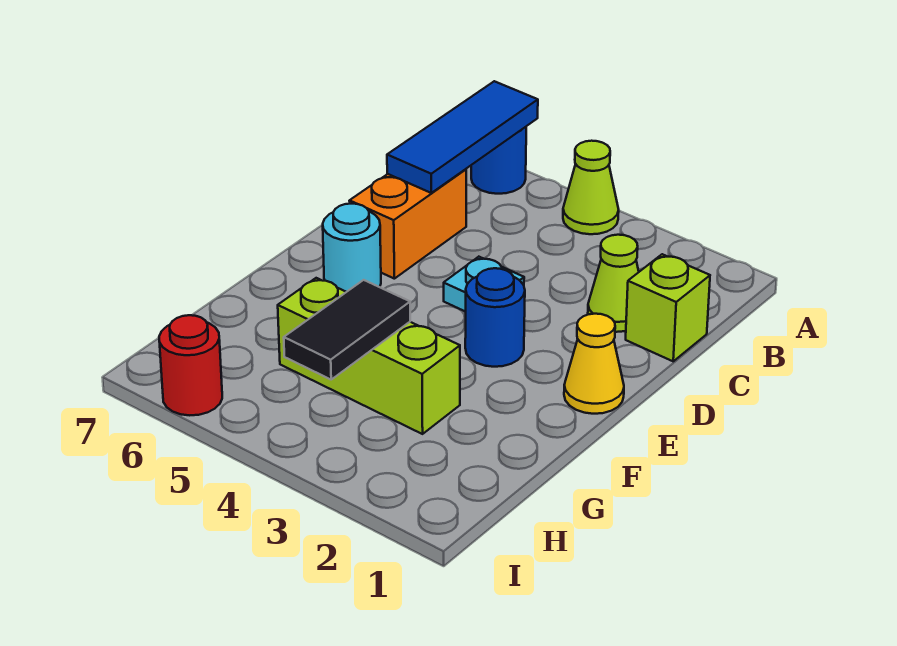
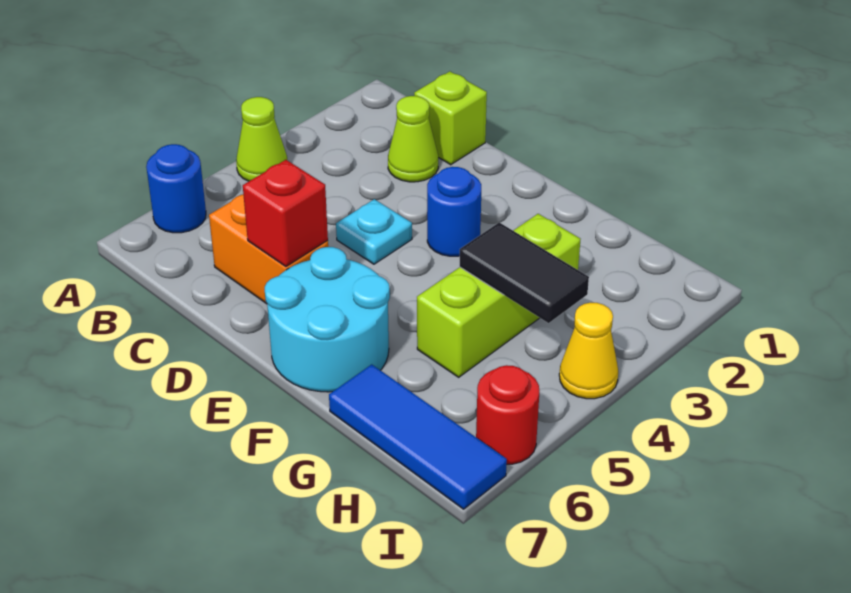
blue 1x3 tile [387,81,538,193] -> blue 1x3 tile moved to [329,364,507,509]
none -> red 1x1 brick [243,160,328,267]
yellow 1x1 cone [564,314,624,414] -> yellow 1x1 cone moved to [559,303,618,399]
cyan 1x1 round brick [323,204,381,292] -> cyan 2x2 round brick [265,247,390,392]

